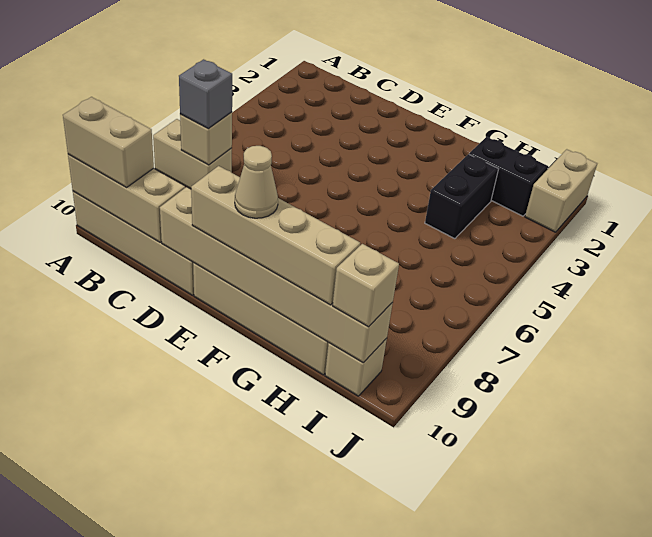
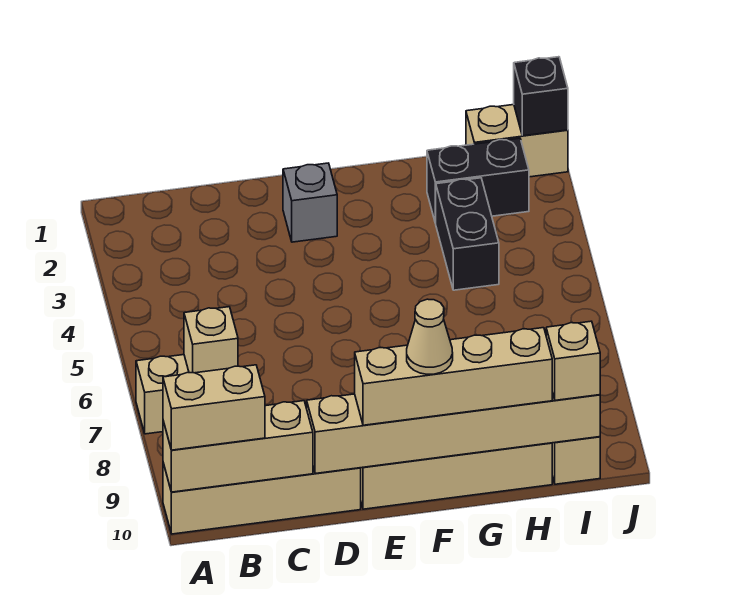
grey 1x1 brick [179,59,232,129] -> grey 1x1 brick moved to [283,163,337,242]
tan 1x2 brick [525,149,597,232] -> tan 1x2 brick turned to [466,105,568,177]
none -> black 1x1 brick [514,57,568,136]

